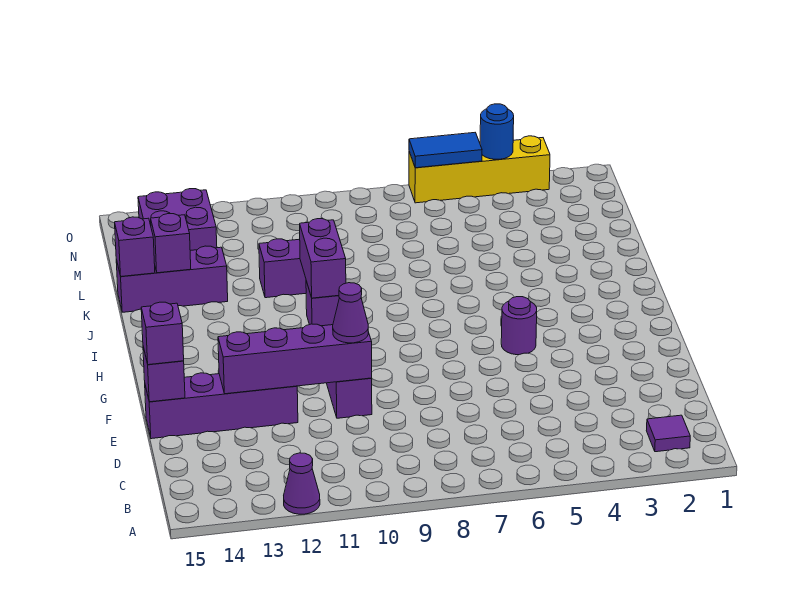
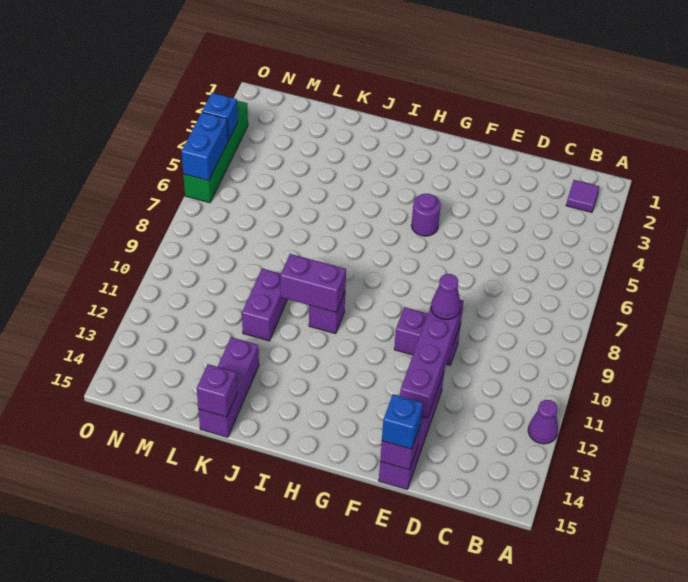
purple 1x1 brick [141,302,184,365] -> blue 1x1 brick [382,394,423,449]
purple 1x1 brick [151,214,191,273] -> none
purple 2x2 brick [138,189,217,250] -> none
yellow 1x4 brick [409,136,550,203] -> green 1x4 brick [183,101,248,203]
blue 1x1 round brick [480,104,514,159] -> blue 1x1 brick [202,93,238,141]
blue 1x2 tile [409,133,482,168] -> blue 1x2 brick [182,112,228,181]

